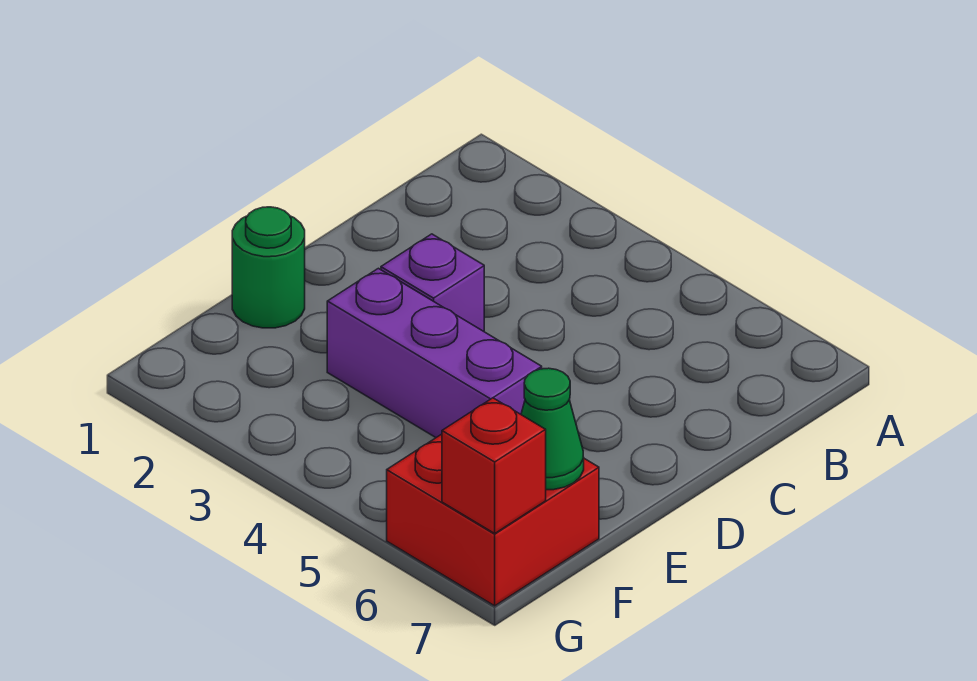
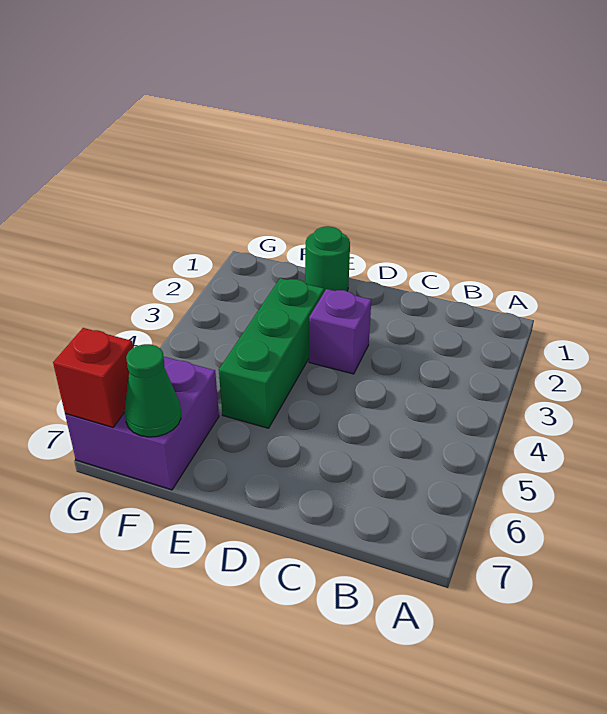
purple 1x3 brick [327,268,542,437] -> green 1x3 brick [219,278,324,428]
red 2x2 brick [387,434,599,606] -> purple 2x2 brick [65,356,219,490]

